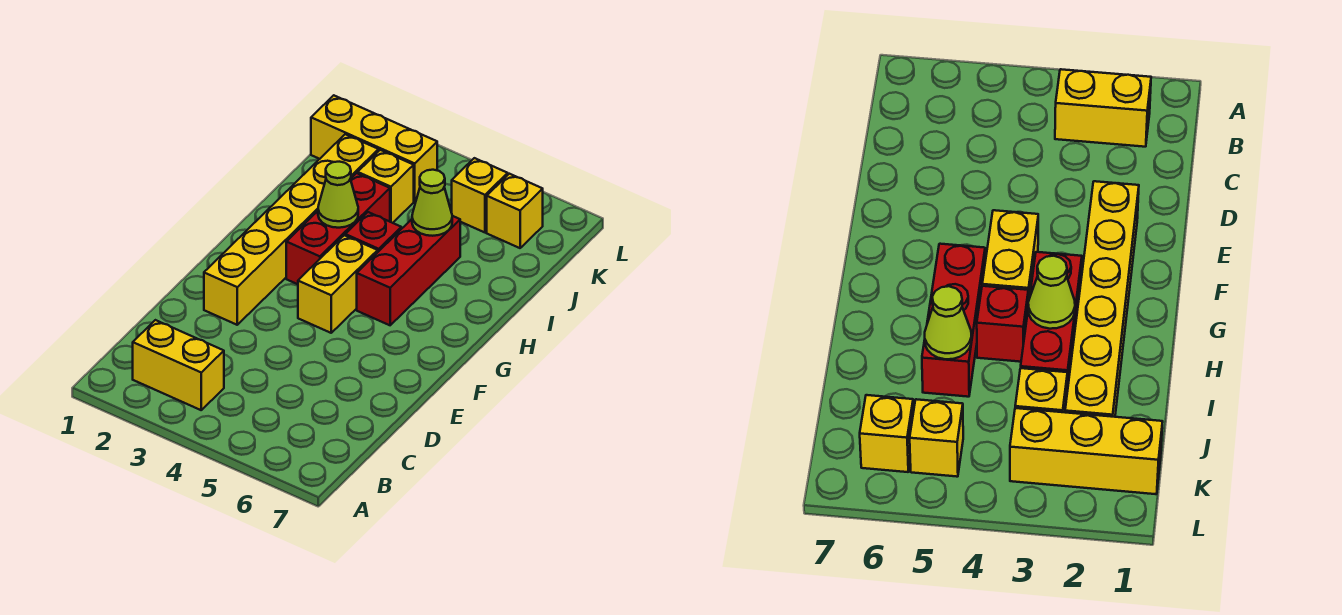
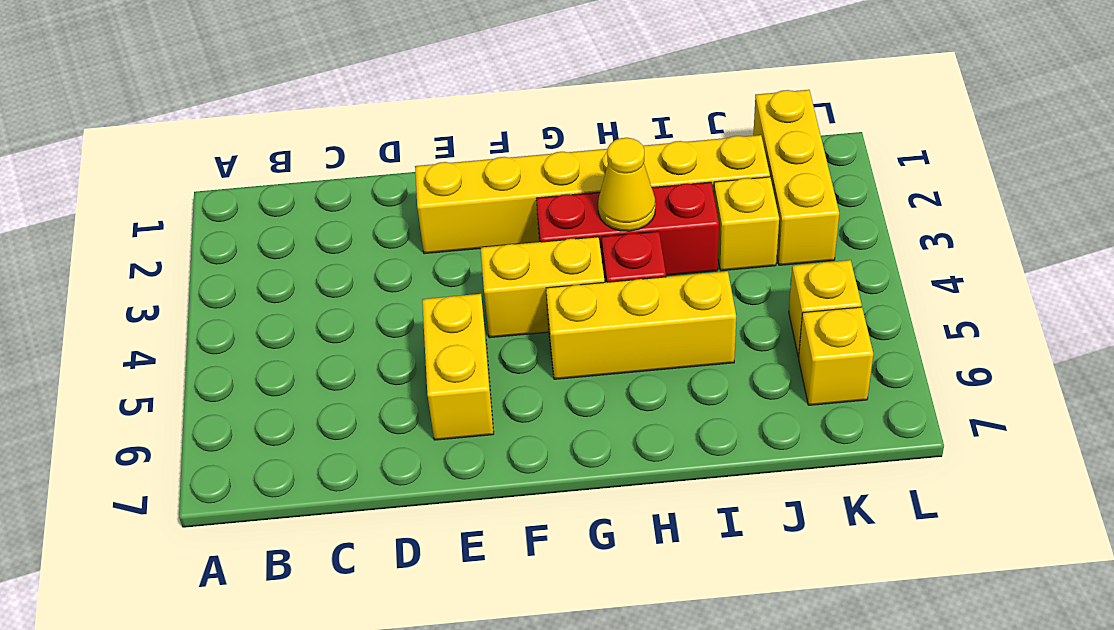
yellow 1x2 brick [133,320,224,410] -> yellow 1x2 brick moved to [422,294,494,440]
red 1x3 brick [357,216,460,325] -> yellow 1x3 brick [546,271,736,379]
lime 1x1 cone [318,162,358,228] -> yellow 1x1 cone [598,138,655,231]
lime 1x1 cone [412,170,452,236] -> none

